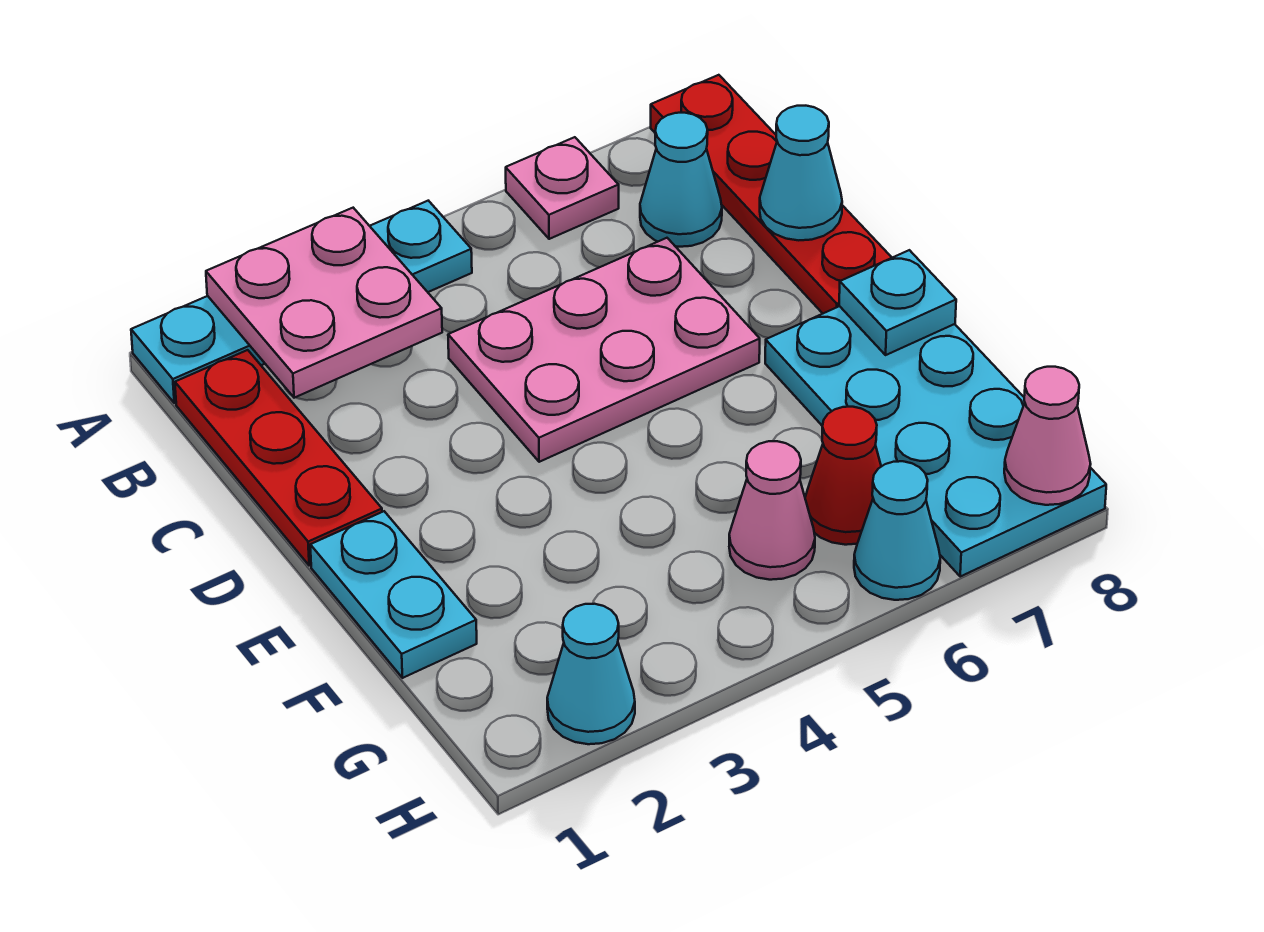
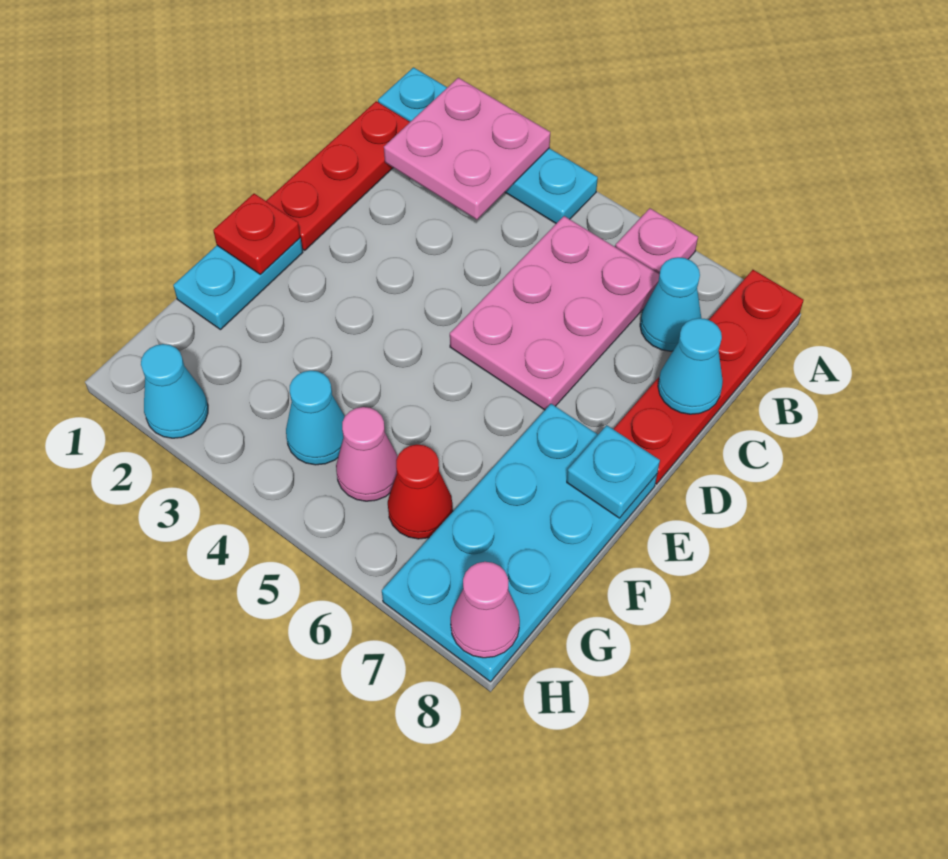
pink 2x3 plate [448,238,760,462] -> pink 2x3 plate turned to [450,216,660,410]
none -> red 1x1 plate [213,194,300,274]
cyan 1x1 cone [854,461,940,600] -> cyan 1x1 cone moved to [286,370,345,465]

